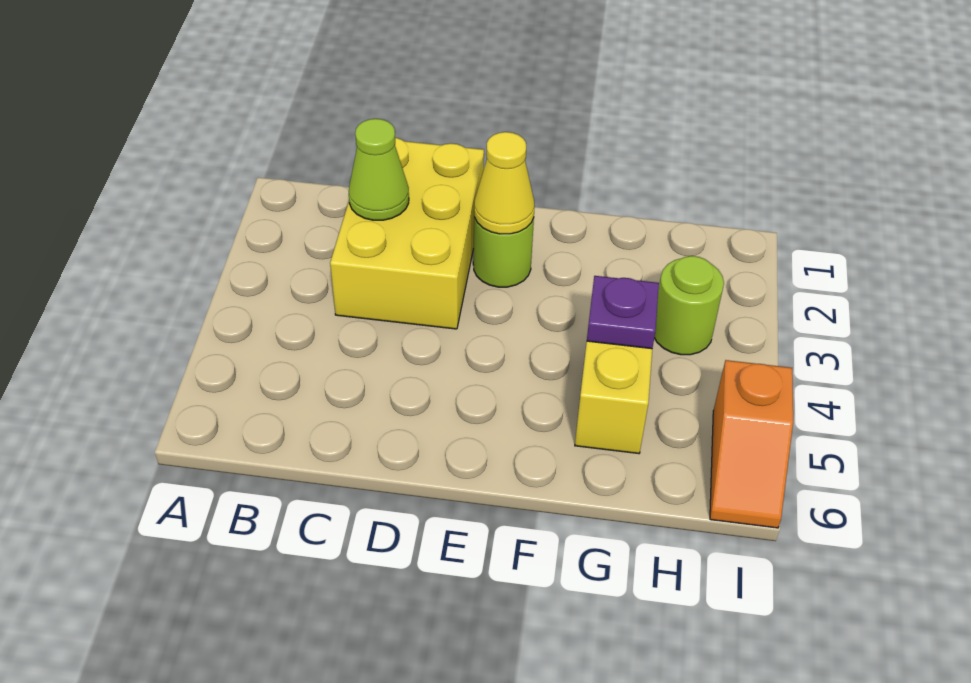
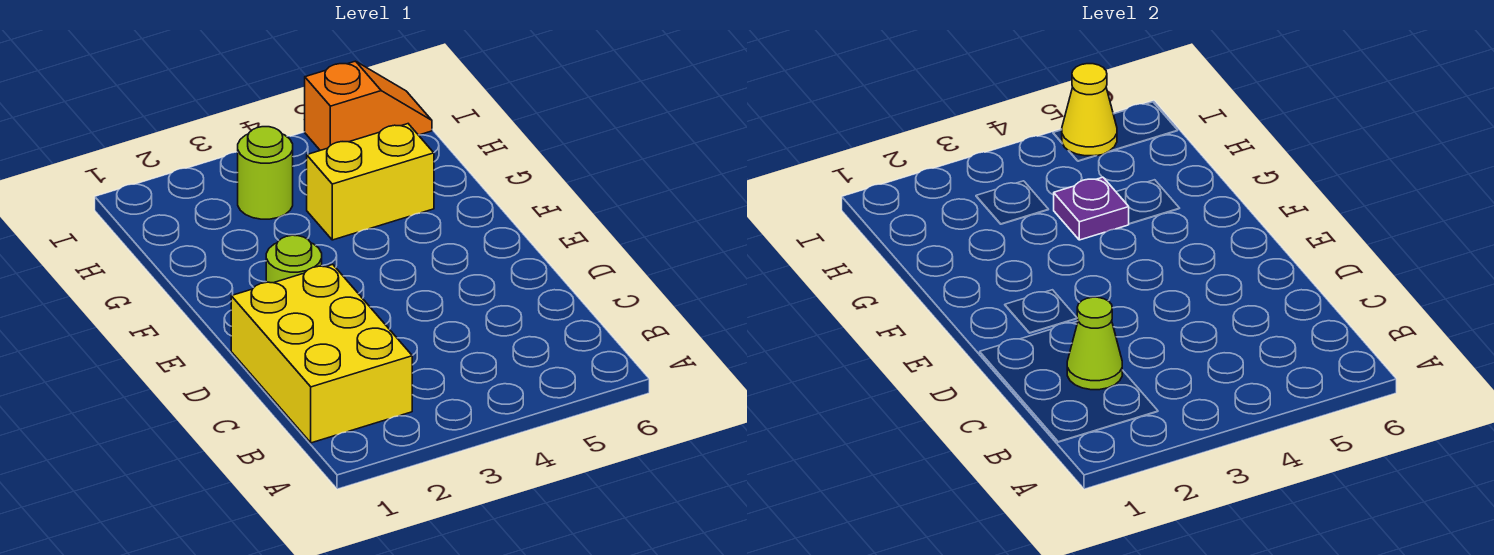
yellow 2x3 brick [330,138,484,329] -> yellow 2x3 brick turned to [231,265,412,443]
yellow 1x1 cone [474,132,535,234] -> yellow 1x1 cone moved to [1062,64,1117,156]

